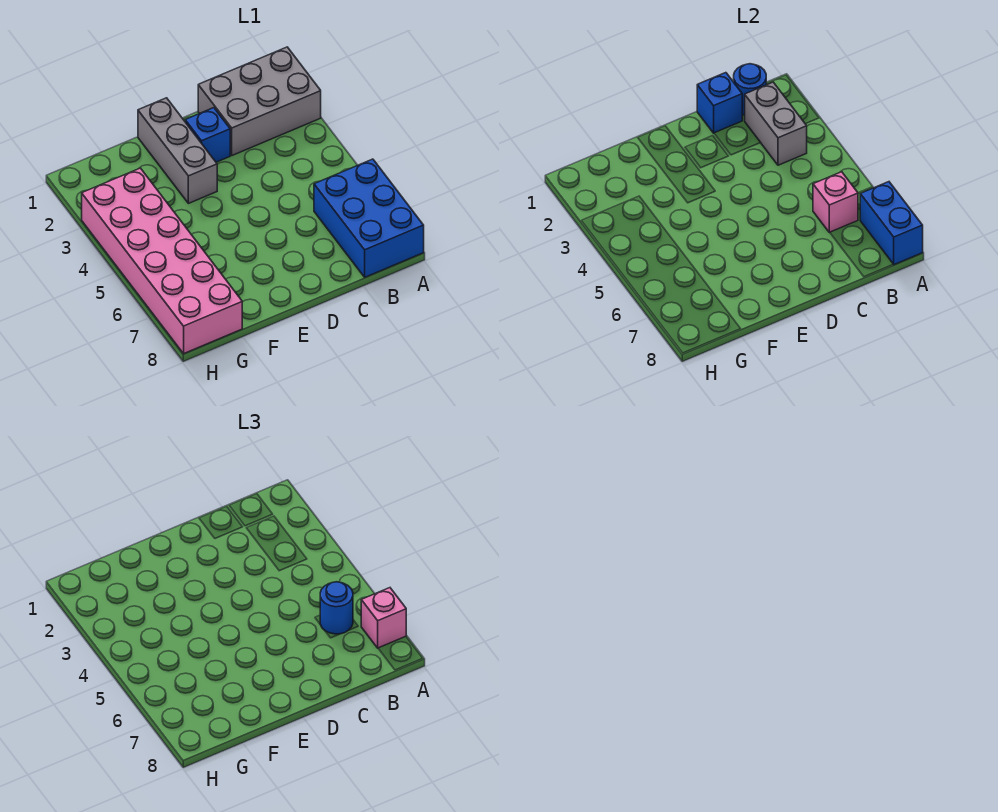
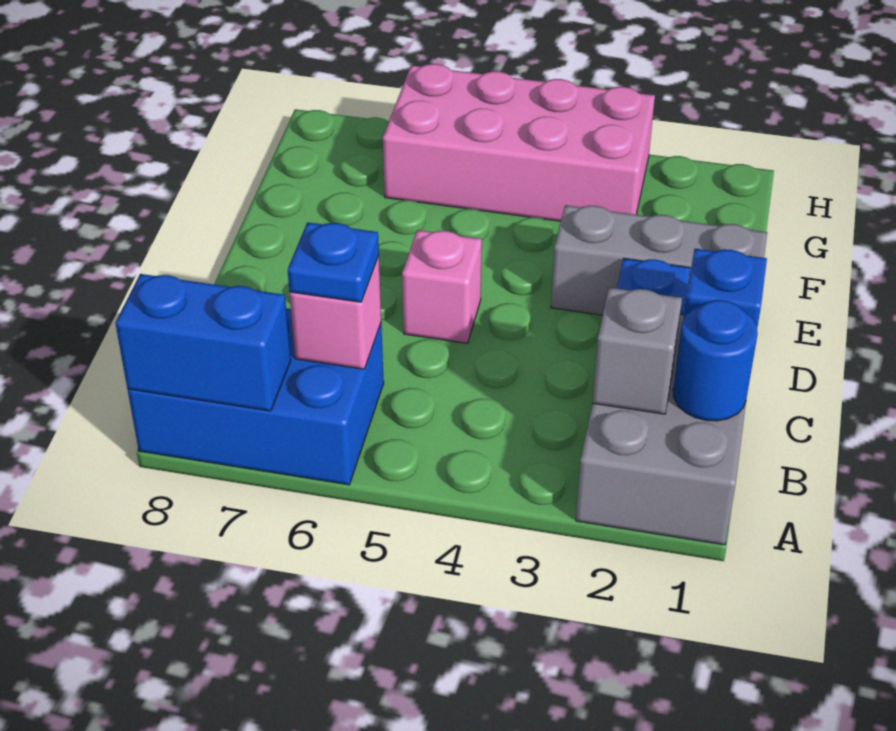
pink 1x1 brick [361,588,406,648] -> pink 1x1 brick moved to [402,230,482,343]
grey 1x2 brick [745,82,807,165] -> grey 1x1 brick [592,288,682,414]
blue 1x1 round brick [320,582,353,634] -> blue 1x1 plate [288,222,379,302]
pink 2x6 brick [82,168,242,354] -> pink 2x4 brick [383,64,655,221]

